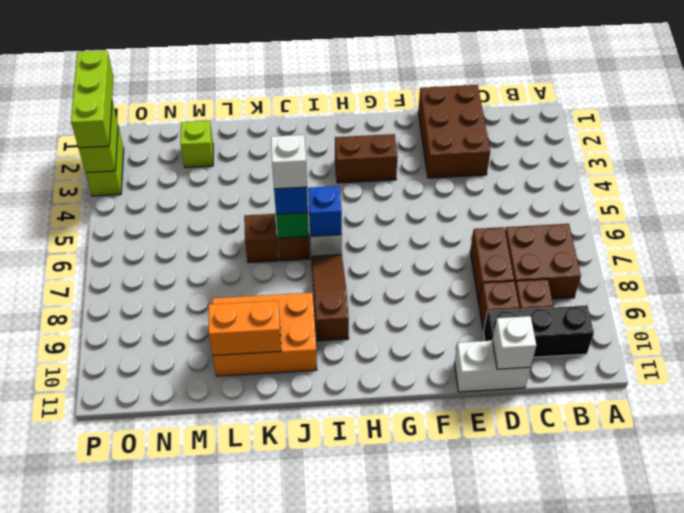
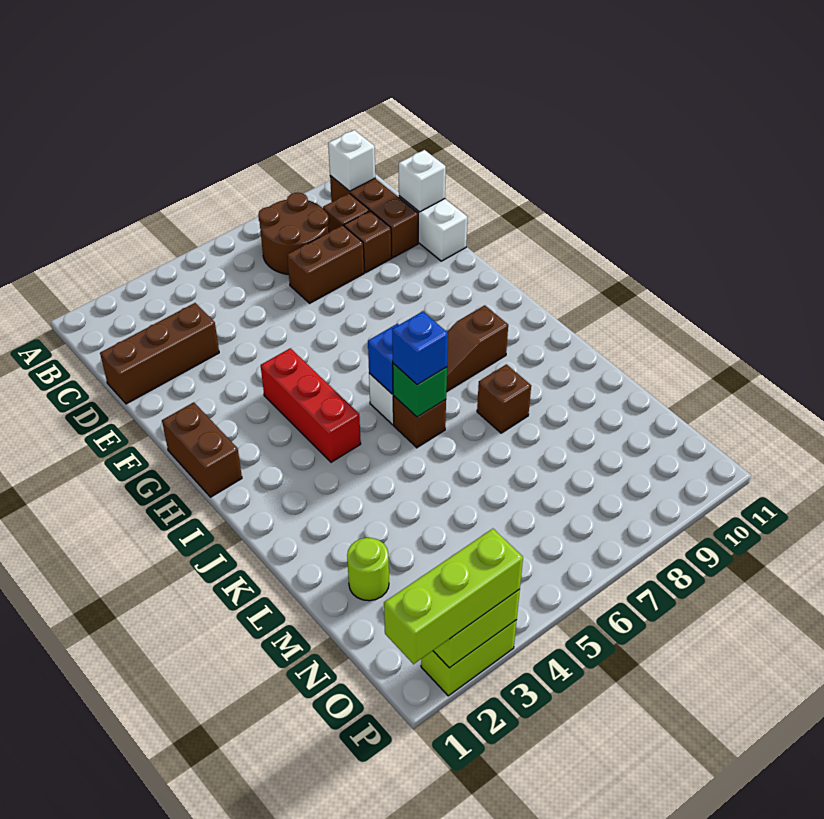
brown 2x2 brick [505,224,581,299] -> brown 2x2 round brick [258,193,329,275]
black 1x3 brick [483,305,594,357] -> brown 1x3 brick [330,176,418,258]
brown 2x3 brick [418,85,490,178] -> brown 1x3 brick [100,303,219,404]
brown 1x2 brick [335,134,398,183] -> brown 1x2 brick moved to [162,402,242,497]
none -> red 1x3 brick [261,348,361,462]
white 1x1 brick [271,135,307,189] -> white 1x1 brick moved to [328,130,375,191]
orange 2x3 brick [212,293,317,376] -> none
brown 1x1 brick [244,214,278,263] -> brown 1x1 brick moved to [477,364,531,433]
orange 1x2 brick [209,301,281,355] -> none
lime 1x1 brick [181,121,213,168] -> lime 1x1 round brick [347,538,389,601]

